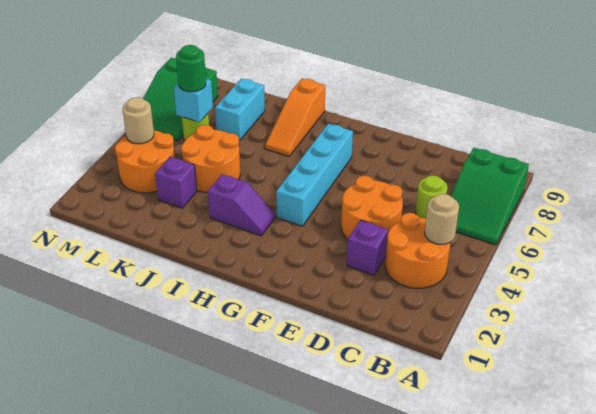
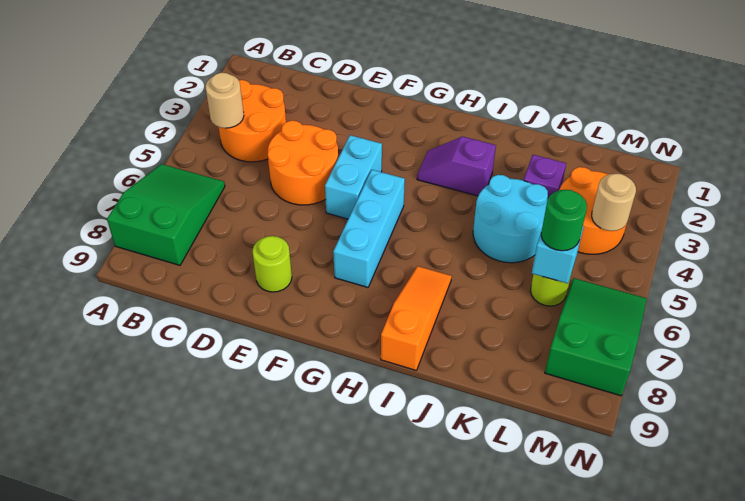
lime 1x1 round brick [416,175,448,218] -> lime 1x1 round brick moved to [253,236,292,292]
purple 1x1 brick [347,220,388,275] -> none
cyan 1x4 brick [276,124,353,226] -> cyan 1x3 brick [333,170,405,287]
orange 2x2 round brick [181,125,240,193] -> cyan 2x2 round brick [473,175,548,263]
cyan 1x2 brick [215,78,265,141] -> cyan 1x2 brick moved to [325,135,382,219]

